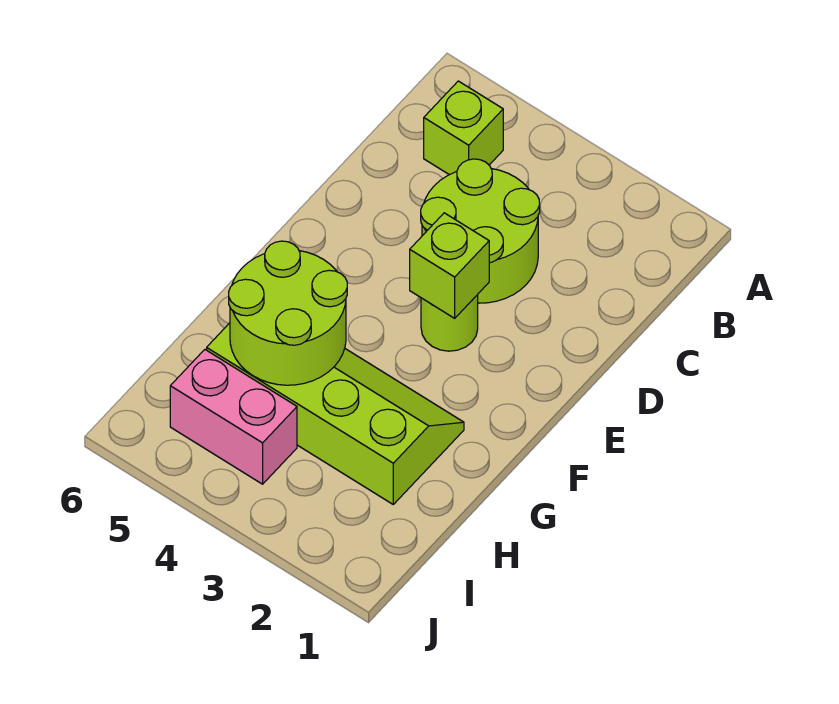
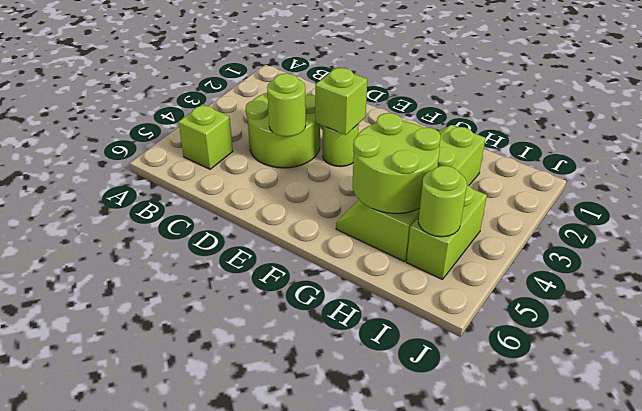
none -> lime 1x1 round brick [267,73,306,137]
pink 1x2 brick [170,350,297,484] -> lime 1x2 brick [407,185,487,280]
none -> lime 1x1 round brick [418,166,467,237]

